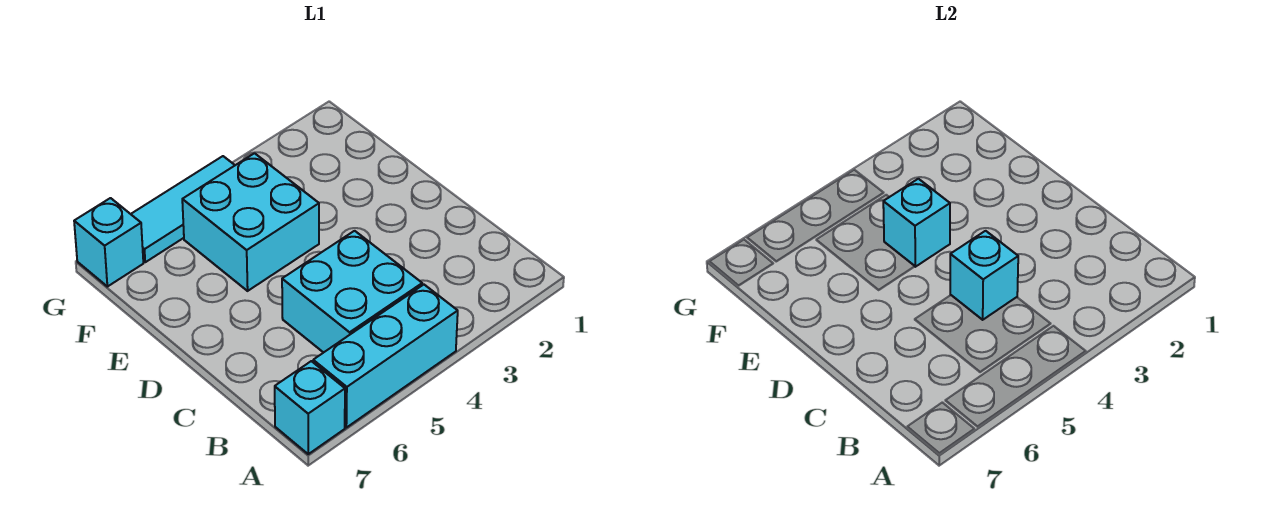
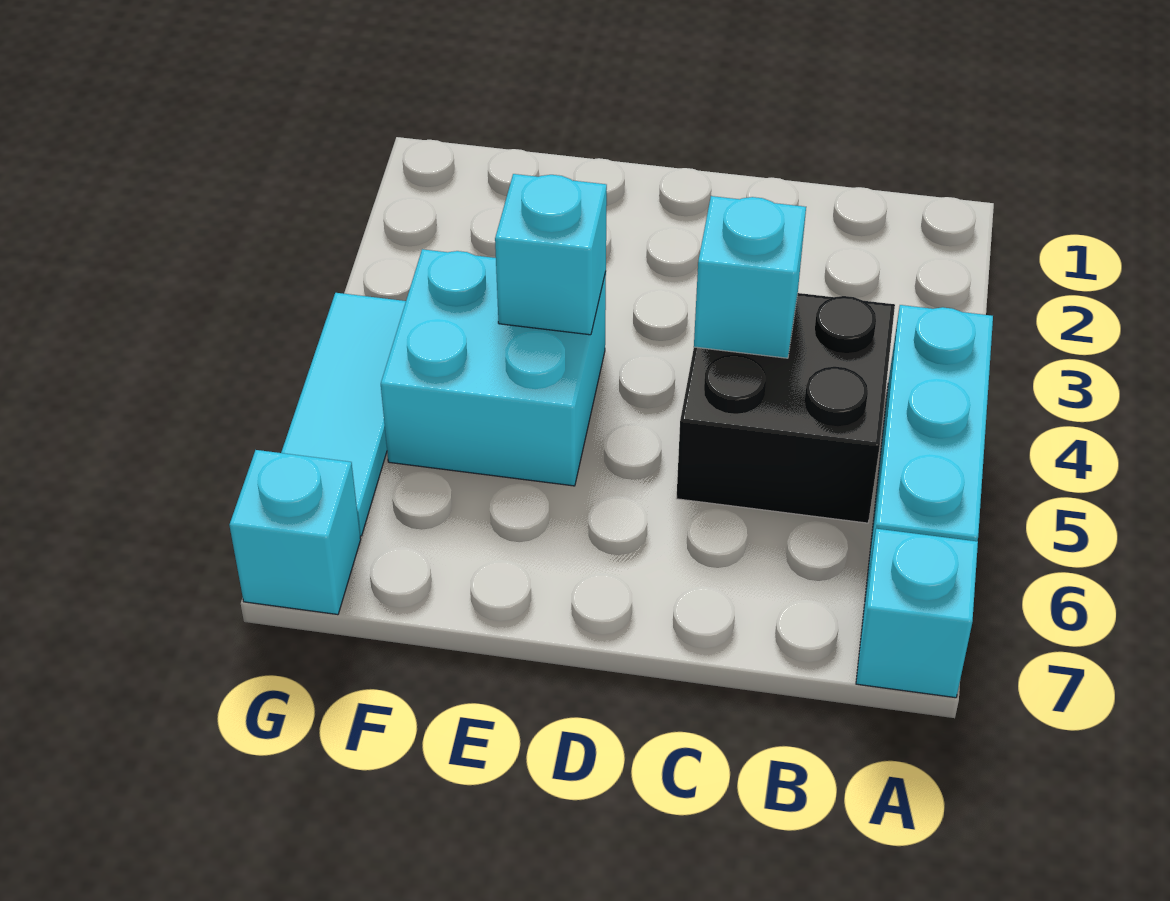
cyan 2x2 brick [282,231,422,353] -> black 2x2 brick [676,293,895,523]

